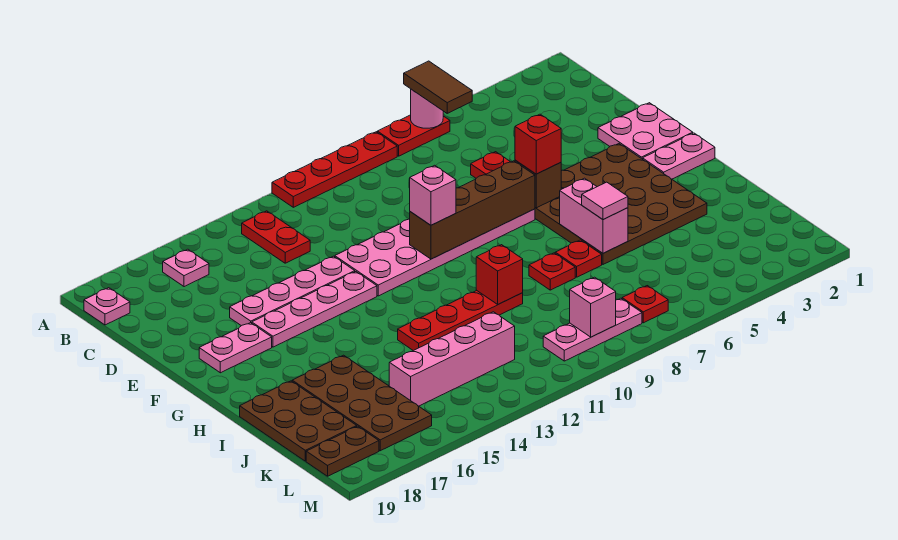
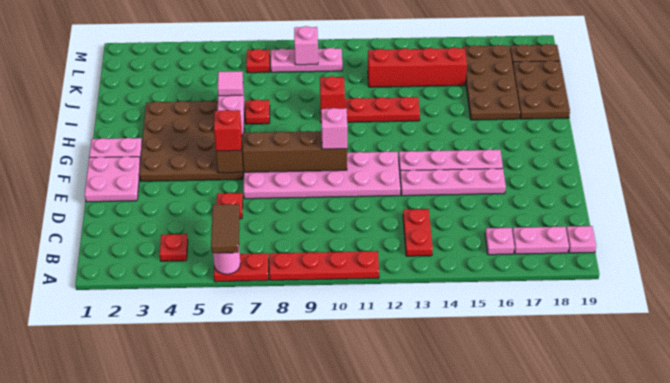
pink 1x2 plate [199,323,272,373] -> pink 1x2 plate moved to [512,227,569,254]
red 1x1 plate [529,253,575,290] -> red 1x1 plate moved to [160,234,188,261]
pink 1x4 brick [389,312,515,406] -> red 1x4 brick [368,48,467,87]

